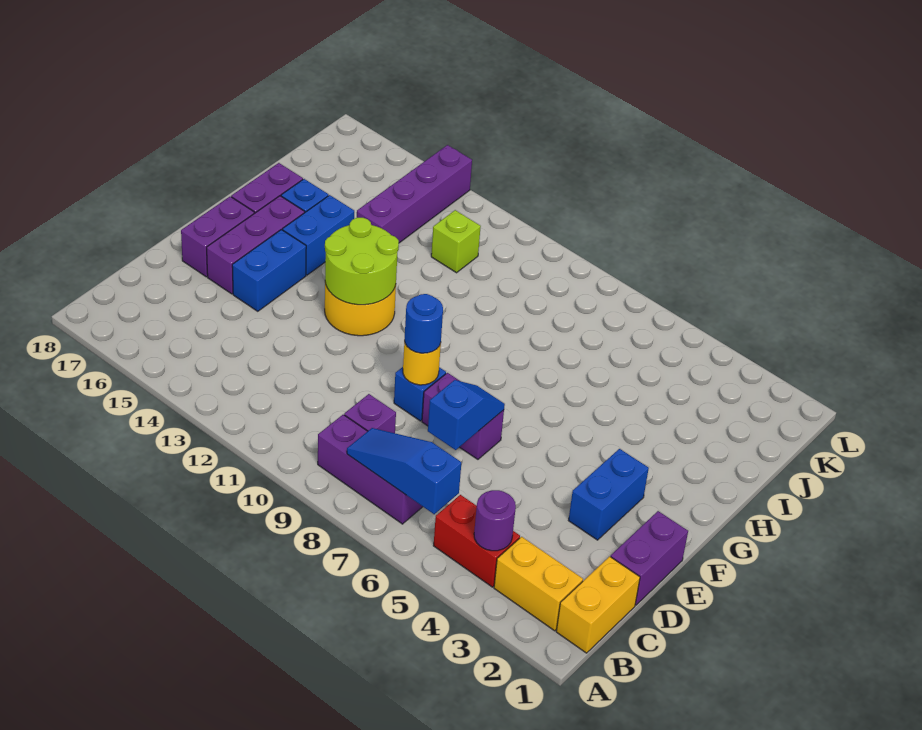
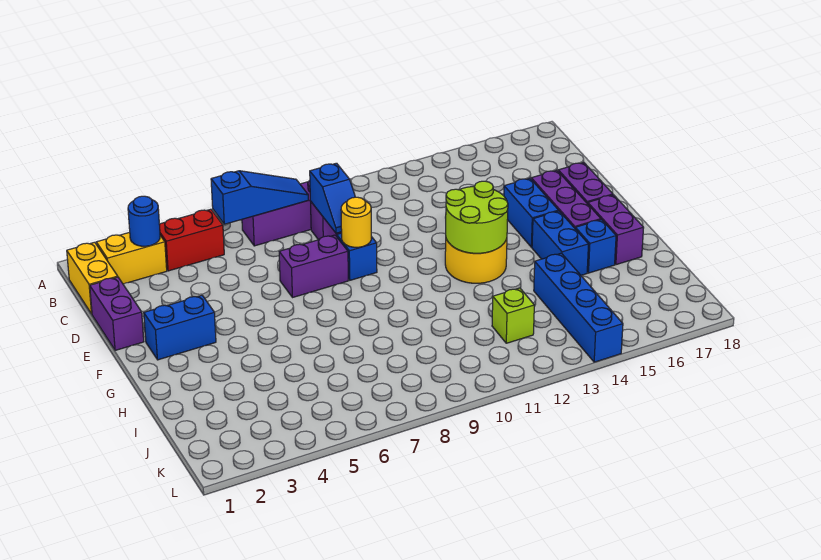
purple 1x1 round brick [474,490,516,551] -> none
blue 1x2 slope [428,380,505,450] -> blue 1x2 slope moved to [310,163,355,233]
blue 1x2 brick [569,449,649,540] -> blue 1x2 brick turned to [144,295,216,360]
blue 1x1 round brick [405,294,443,353] -> blue 1x1 round brick moved to [128,196,160,246]
purple 1x4 brick [357,145,472,243] -> blue 1x4 brick [534,253,623,362]

